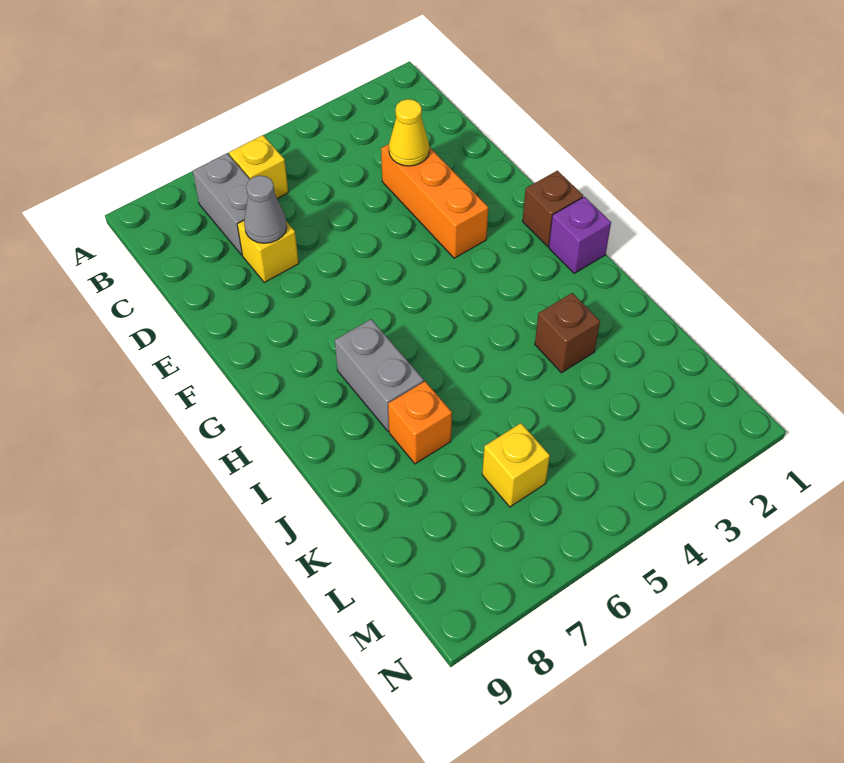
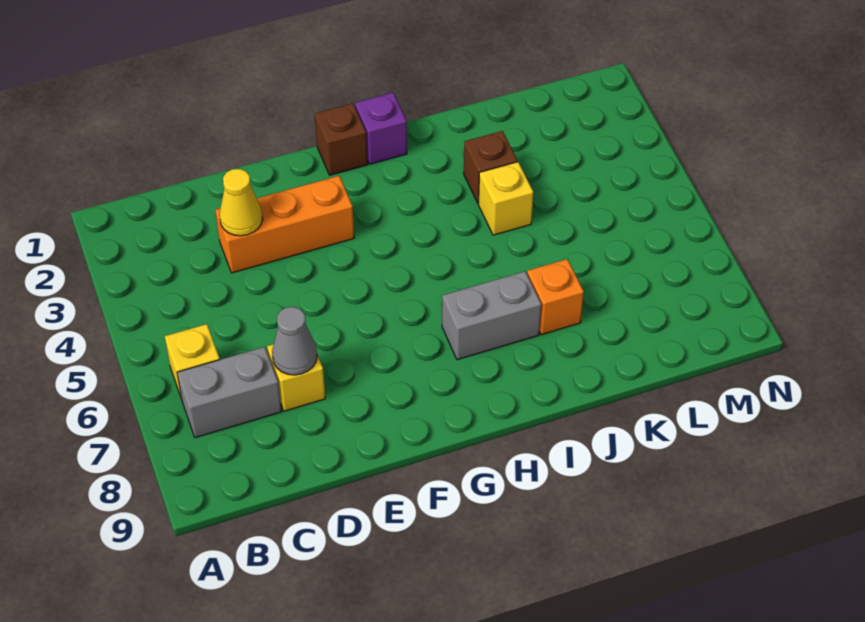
yellow 1x1 brick [482,423,550,507] -> yellow 1x1 brick moved to [479,162,533,235]

